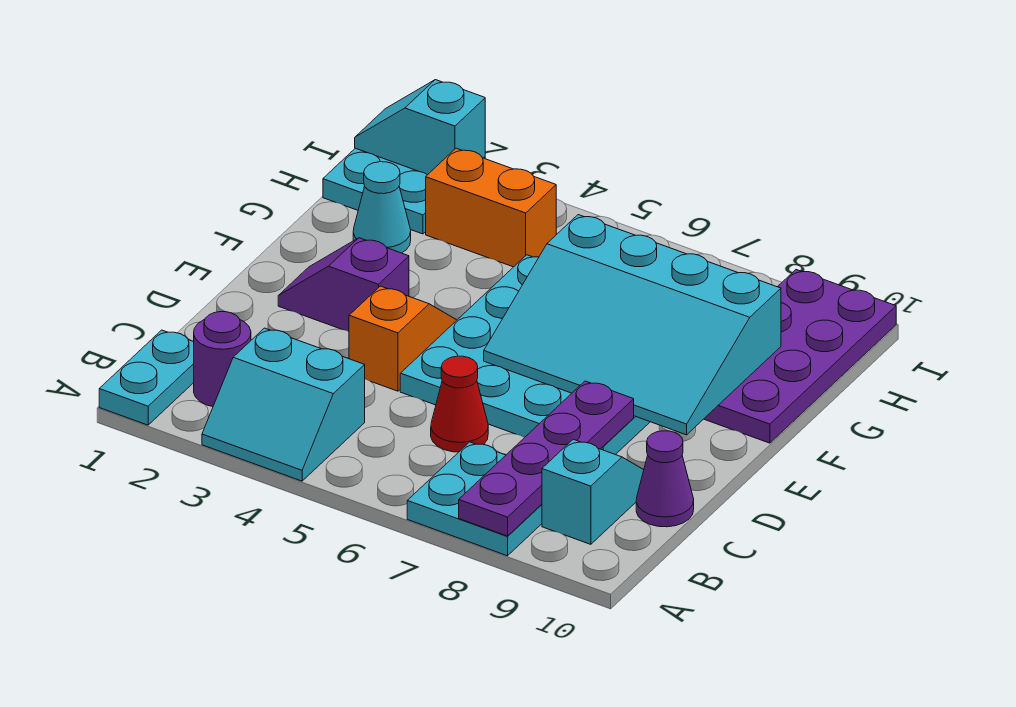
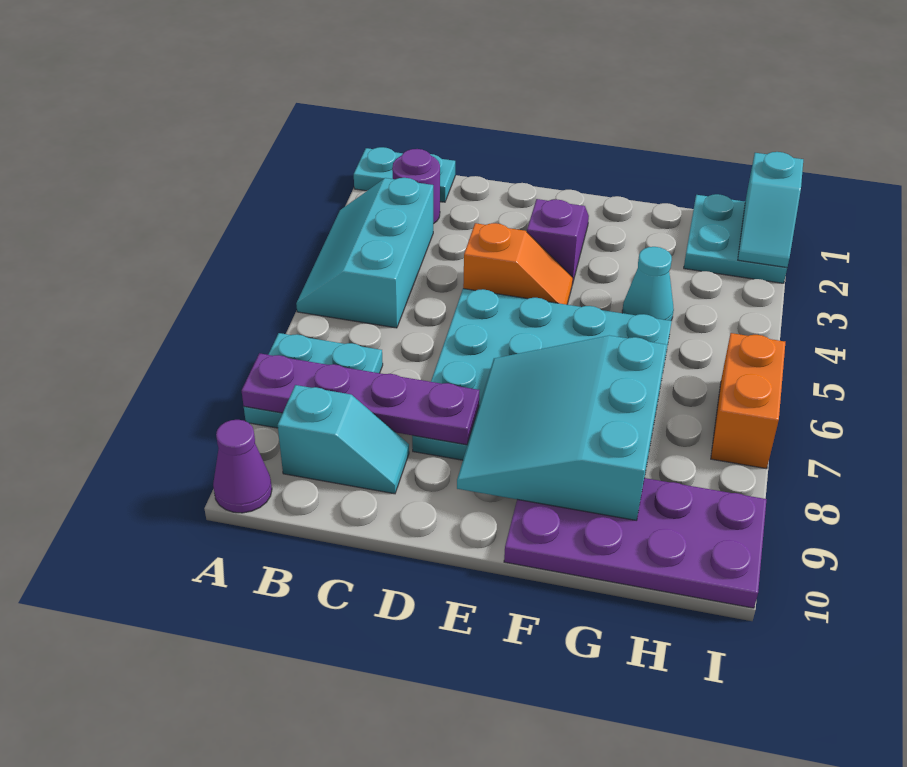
cyan 2x2 slope [202,328,365,481] -> cyan 2x3 slope [296,178,433,328]
red 1x1 cone [431,356,488,452] -> none
purple 1x1 cone [636,431,694,527] -> purple 1x1 cone moved to [213,420,272,513]
cyan 3x4 slope [484,215,781,435] -> cyan 3x3 slope [457,336,666,520]
cyan 1x1 cone [353,162,411,253] -> cyan 1x1 cone moved to [622,247,674,321]
orange 1x2 brick [426,148,556,267] -> orange 1x2 brick moved to [711,333,785,469]
cyan 1x2 slope [355,80,485,175] -> cyan 1x2 slope turned to [738,152,803,268]

